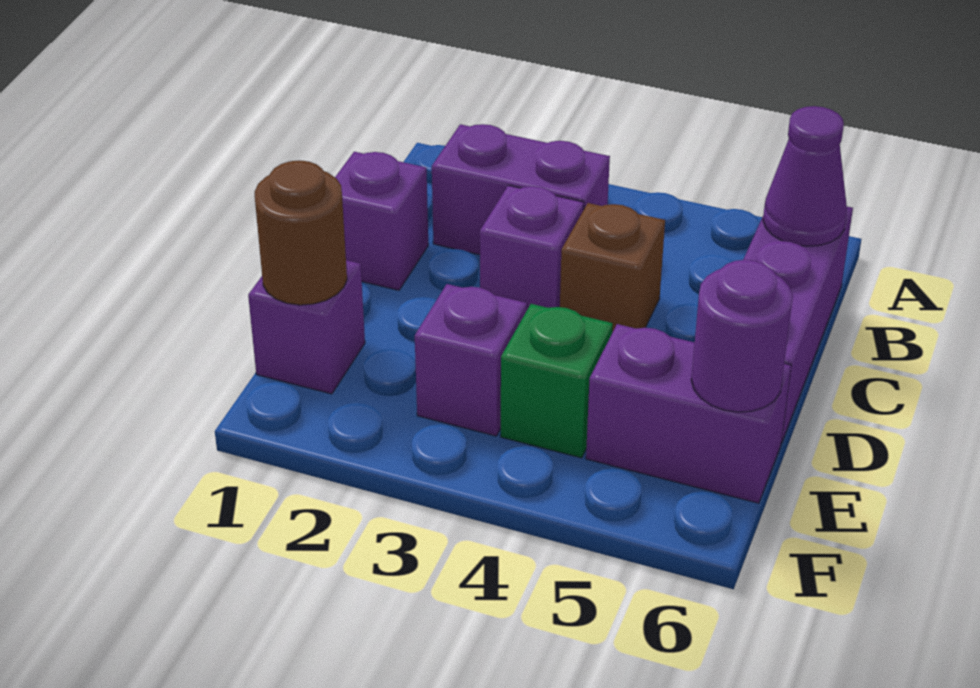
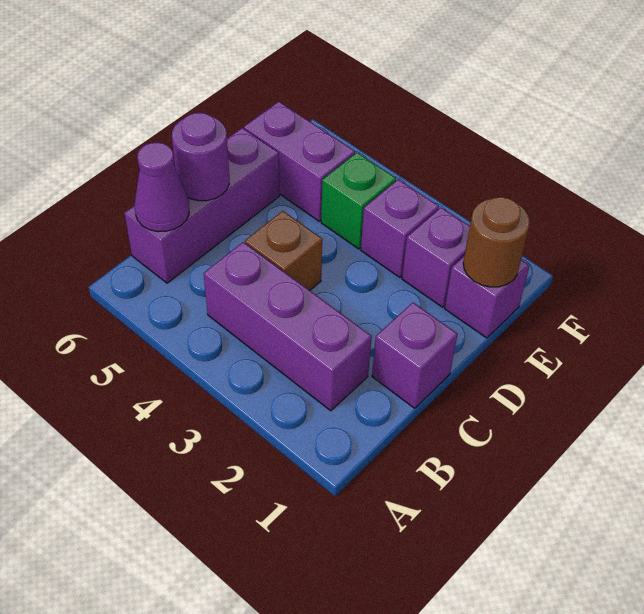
purple 1x2 brick [432,124,610,255] -> purple 1x3 brick [204,242,372,411]
purple 1x1 brick [480,185,584,309] -> purple 1x1 brick moved to [402,208,470,307]
purple 1x1 round brick [691,260,793,412] -> purple 1x1 round brick moved to [172,113,229,201]

